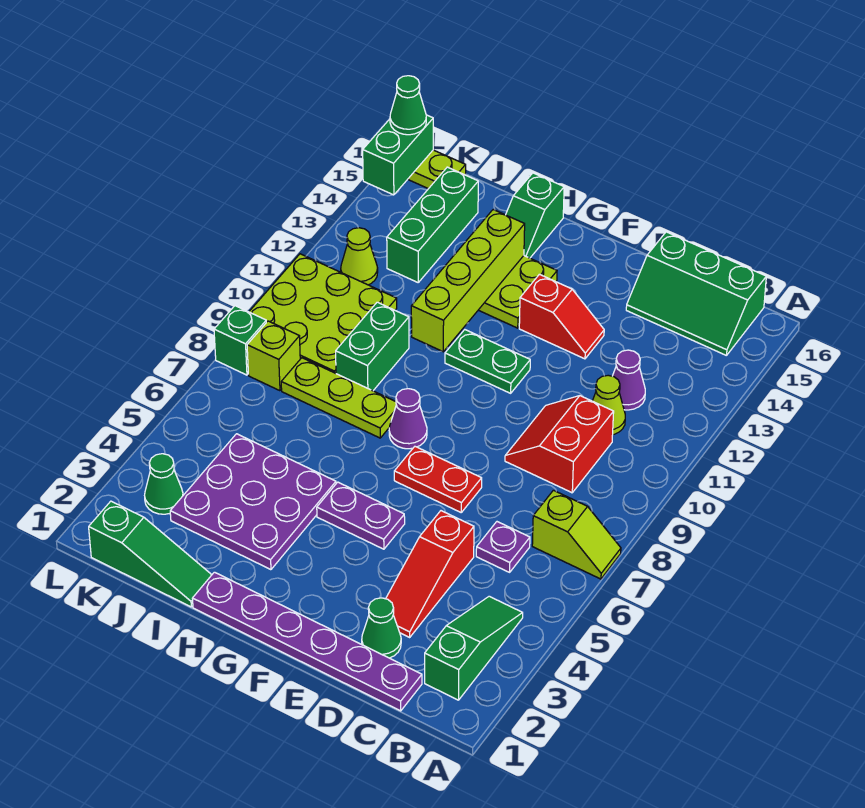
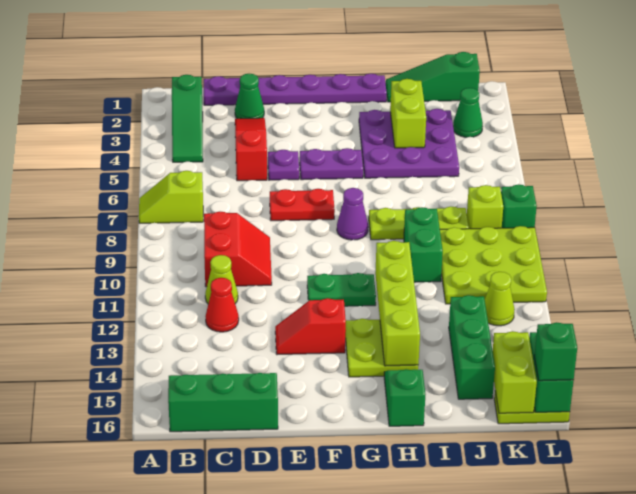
purple 1x1 plate [476,522,530,572] -> purple 1x1 plate moved to [268,150,299,180]
purple 1x1 cone [613,350,645,410] -> red 1x1 cone [205,278,239,332]
none -> lime 1x2 brick [390,79,426,148]
none -> lime 1x2 brick [493,331,537,413]
green 1x1 cone [390,76,426,135] -> green 1x1 brick [534,322,577,381]

